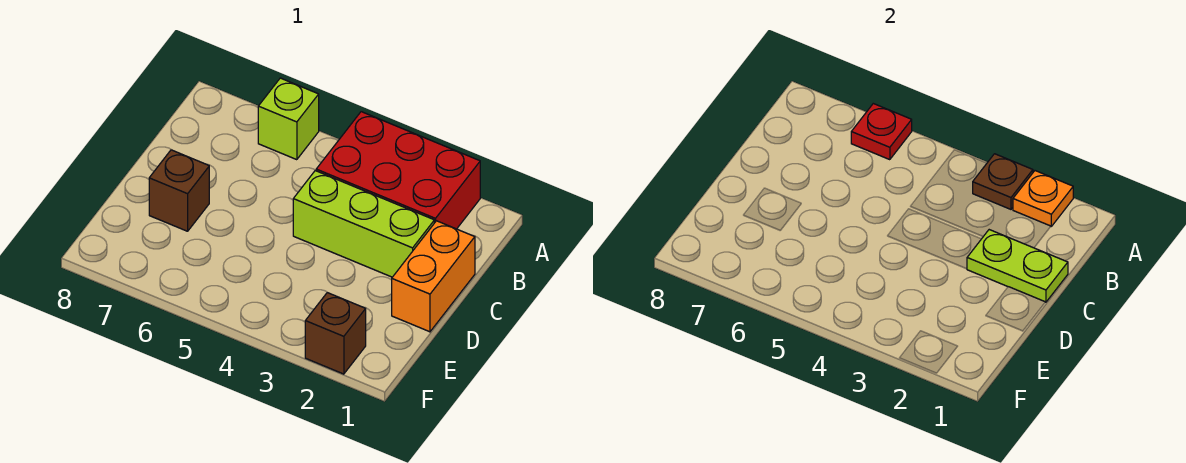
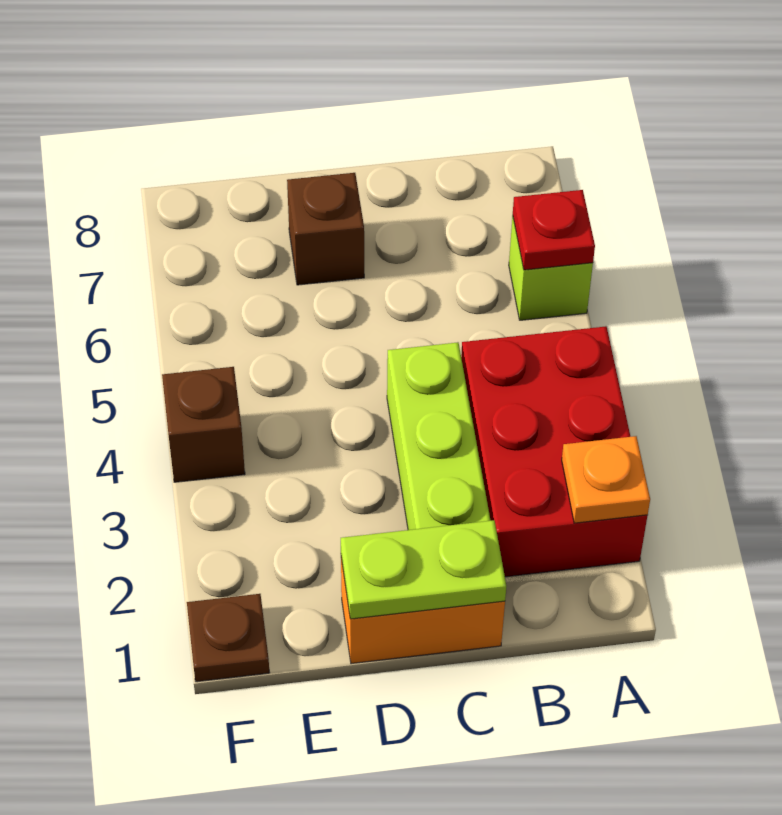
brown 1x1 plate [973,154,1033,209] -> brown 1x1 plate moved to [187,594,270,682]
lime 1x2 plate [967,230,1068,302] -> lime 1x2 plate turned to [341,520,506,619]
brown 1x1 brick [305,293,366,374] -> brown 1x1 brick moved to [162,367,245,482]

